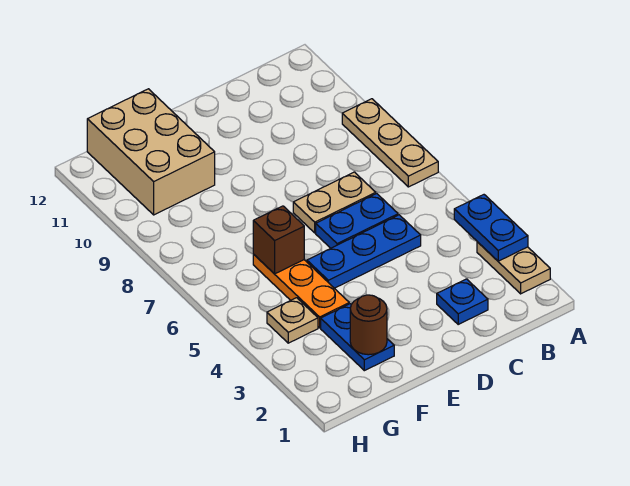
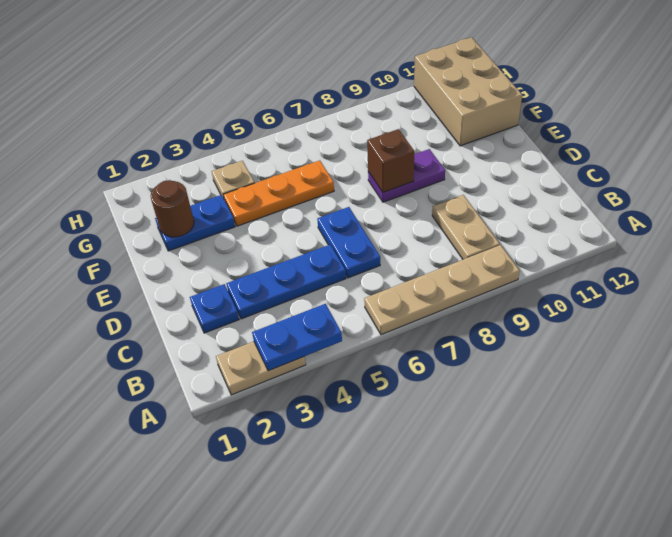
tan 1x3 plate [342,99,438,187] -> tan 1x4 plate [364,245,519,335]
blue 1x3 plate [307,215,421,288] -> blue 1x3 plate turned to [226,245,346,319]
tan 1x2 plate [293,172,376,233] -> tan 1x2 plate moved to [432,195,500,259]
none -> purple 1x2 plate [368,149,445,202]
brown 1x1 brick [253,206,304,274] -> brown 1x1 brick moved to [367,129,414,193]
tan 2x3 brick [87,89,215,215] -> tan 2x3 brick turned to [414,37,522,146]

